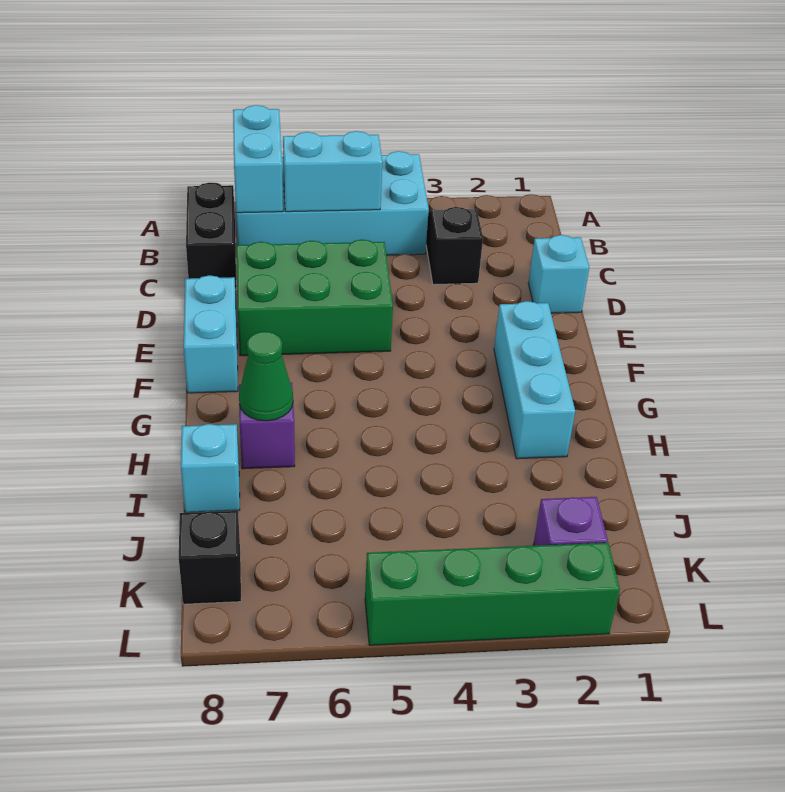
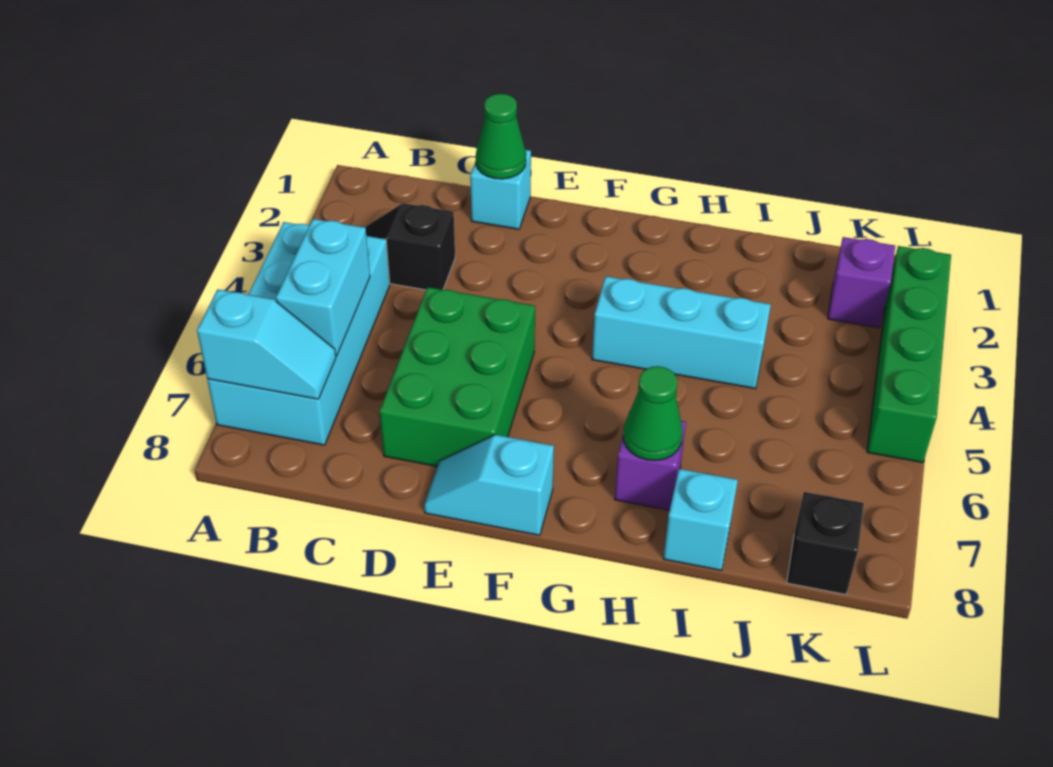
cyan 1x2 brick [233,105,283,213] -> cyan 1x2 slope [197,289,336,399]
black 1x2 brick [186,183,236,290] -> none
none -> green 1x1 cone [476,94,526,179]
cyan 1x2 brick [184,275,238,393] -> cyan 1x2 slope [424,435,554,535]
cyan 1x3 brick [494,301,575,459] -> cyan 1x3 brick moved to [592,276,771,389]

